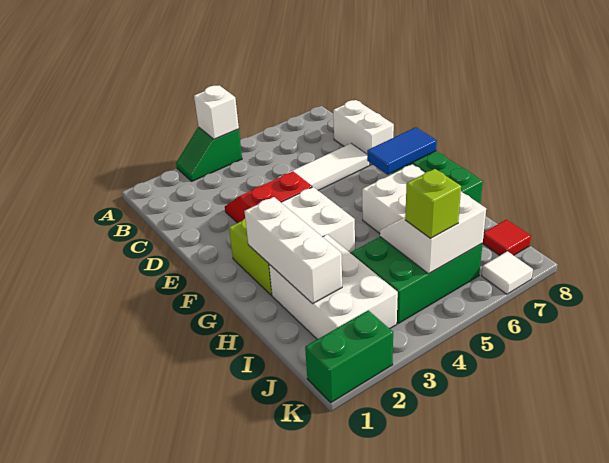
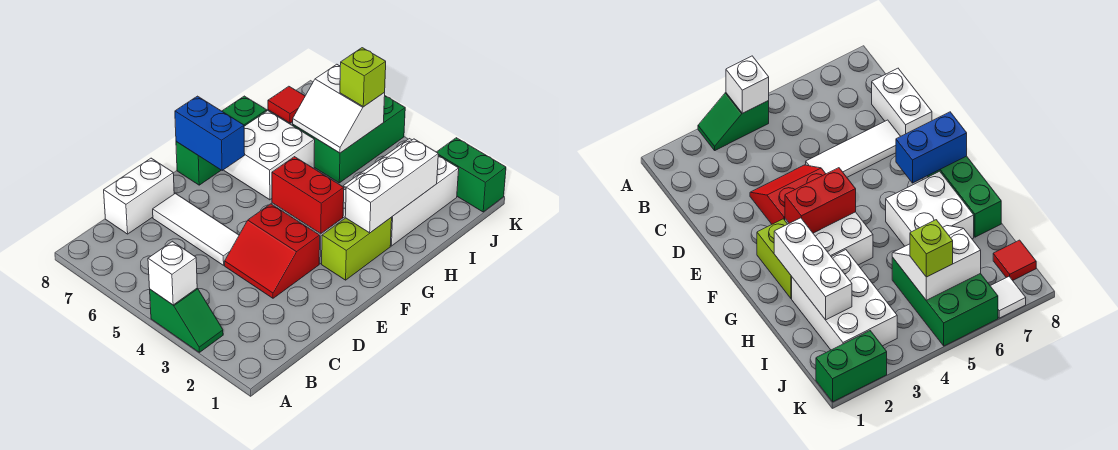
none -> red 1x2 brick [272,157,344,234]
blue 1x2 tile [367,127,437,175] -> blue 1x2 brick [175,96,245,170]
green 2x3 brick [351,237,483,323] -> green 2x3 brick turned to [293,96,405,183]

